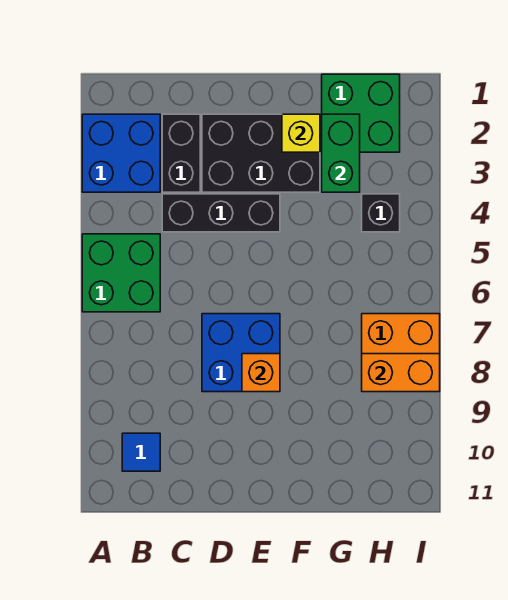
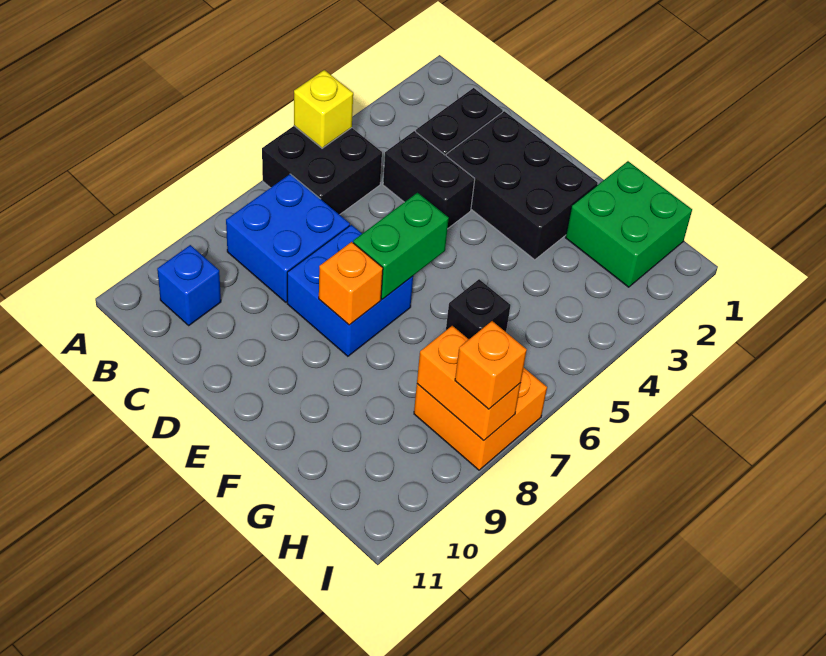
blue 2x2 brick [82,114,160,192] -> blue 2x2 brick moved to [226,174,350,302]
green 2x2 brick [82,234,160,312] -> black 2x2 brick [262,126,382,215]
blue 1x1 tile [122,433,160,471] -> blue 1x1 brick [157,245,221,325]
black 1x3 brick [162,194,280,232] -> black 1x2 brick [383,131,475,229]
yellow 1x1 brick [282,114,320,152] -> yellow 1x1 brick moved to [294,70,353,148]
green 1x2 brick [322,114,360,192] -> green 1x2 brick moved to [353,193,449,299]
black 1x1 brick [362,194,400,232] -> black 1x1 brick moved to [446,279,511,339]
none -> orange 1x1 brick [455,321,527,409]

